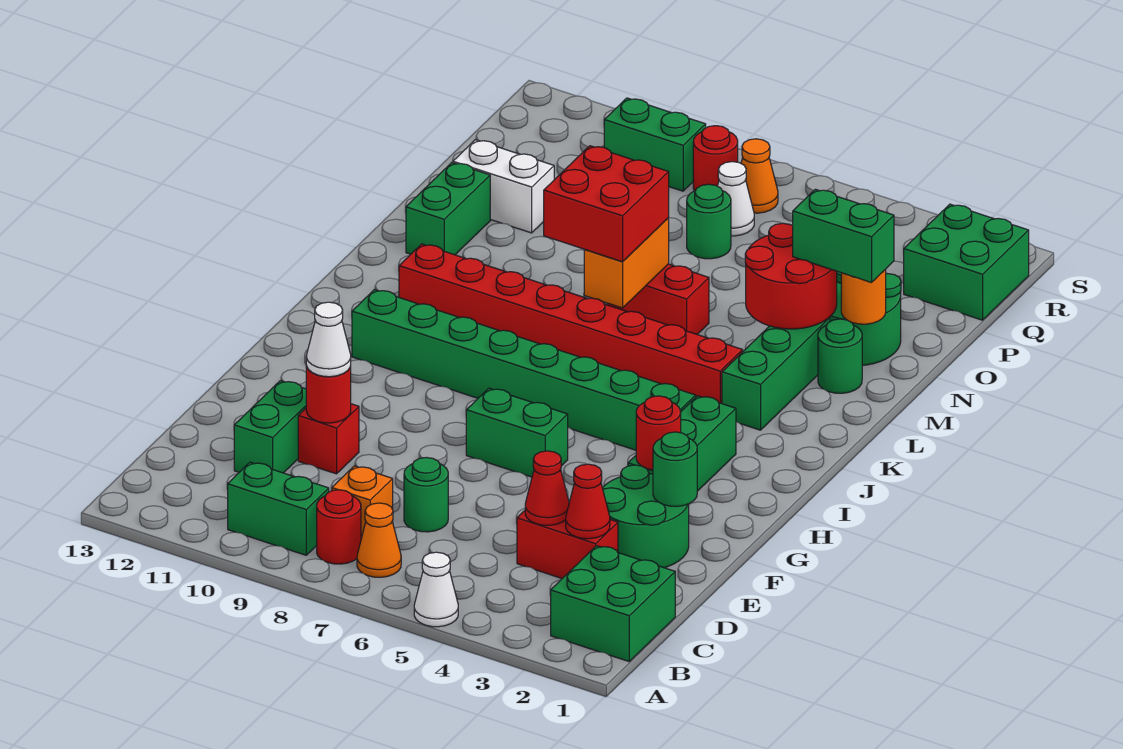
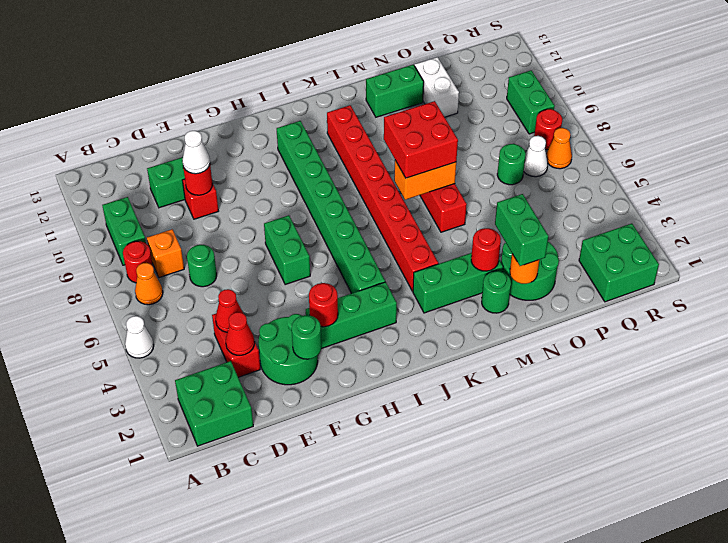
red 2x2 round brick [745,223,837,329] -> red 1x1 round brick [471,228,501,271]

